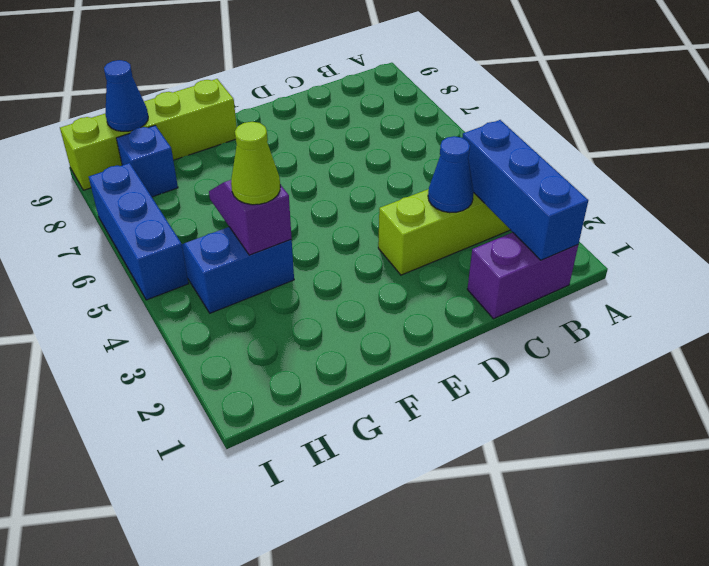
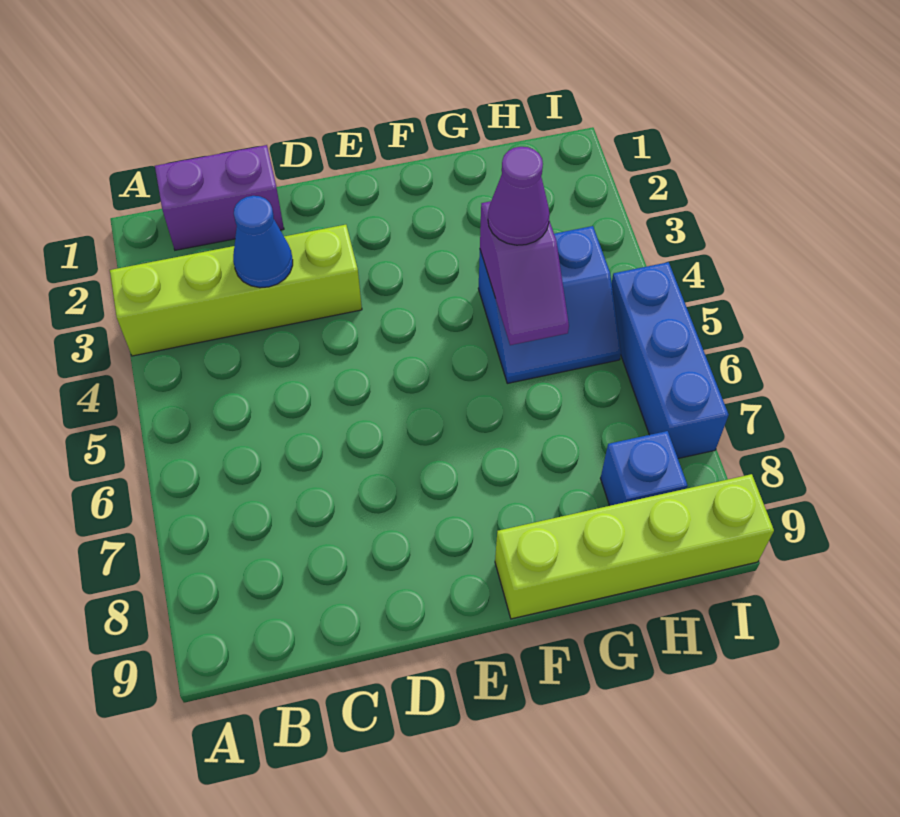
blue 1x3 brick [462,120,588,260] -> none
lime 1x1 cone [231,122,280,205] -> purple 1x1 cone [488,147,550,245]
blue 1x1 cone [104,60,148,131] -> none

